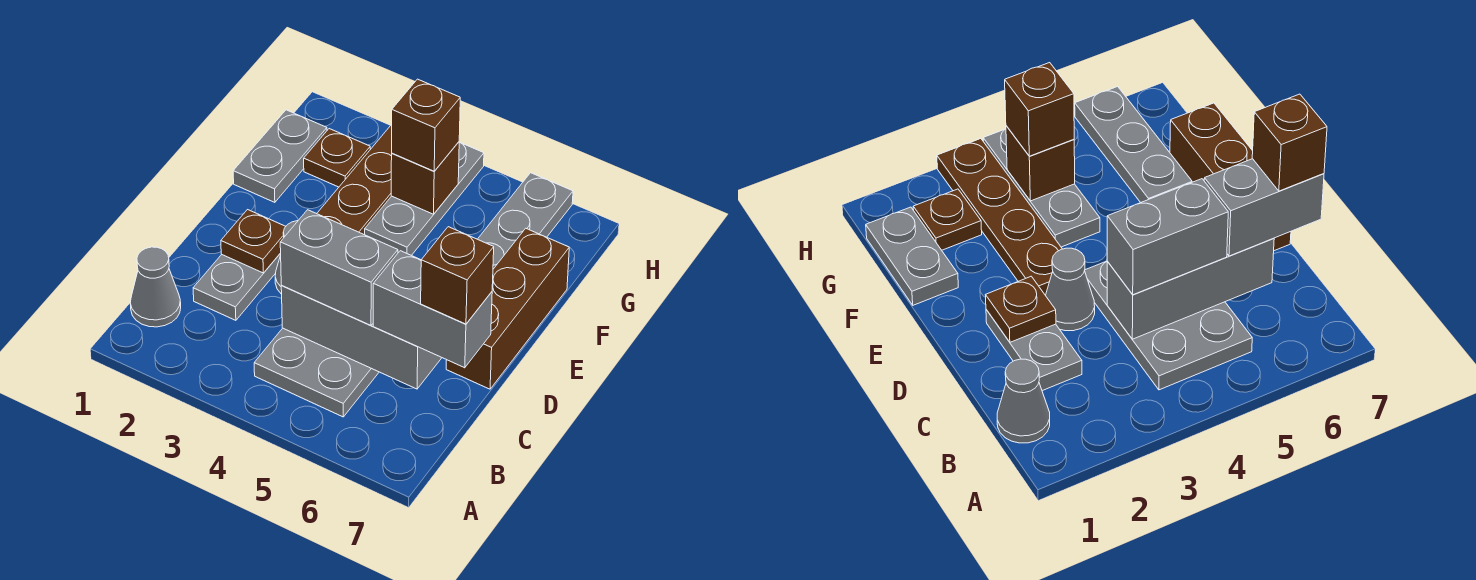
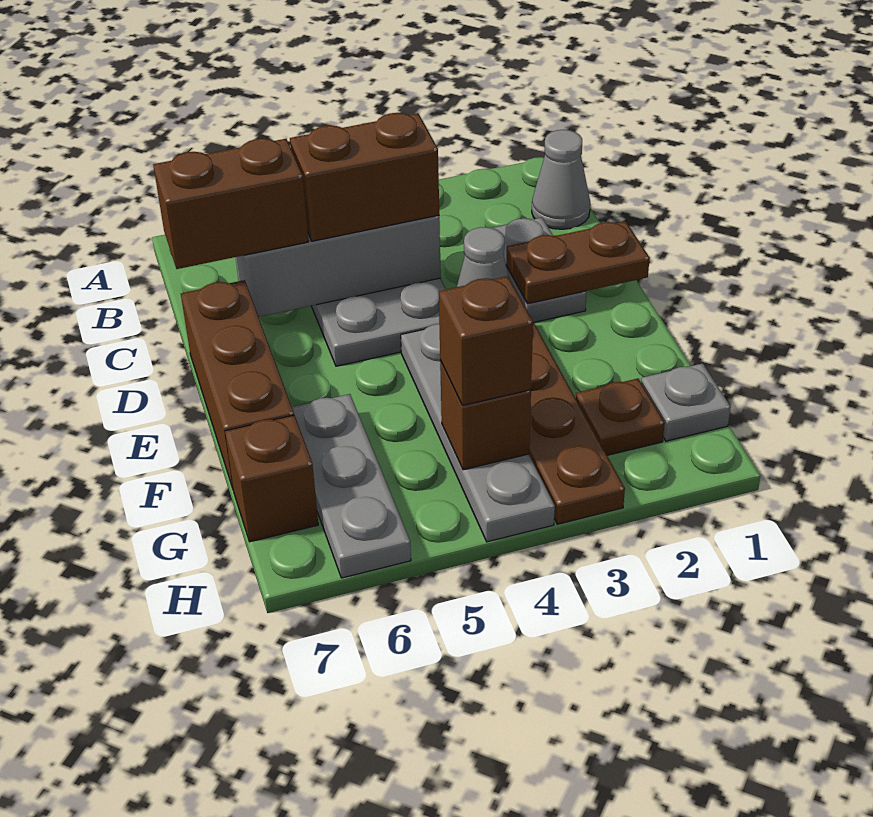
grey 1x2 brick [280,210,398,326] -> brown 1x2 brick [290,113,439,241]
grey 1x2 brick [373,251,492,368] -> brown 1x2 brick [153,138,308,269]
brown 1x1 brick [421,227,494,324] -> brown 1x1 brick moved to [225,415,318,542]
brown 1x1 plate [221,210,286,273] -> brown 1x2 plate [506,221,650,304]
grey 1x2 plate [233,110,327,202] -> grey 1x1 plate [641,363,731,441]
grey 1x3 plate [365,142,484,255] -> grey 1x4 plate [401,324,555,542]

